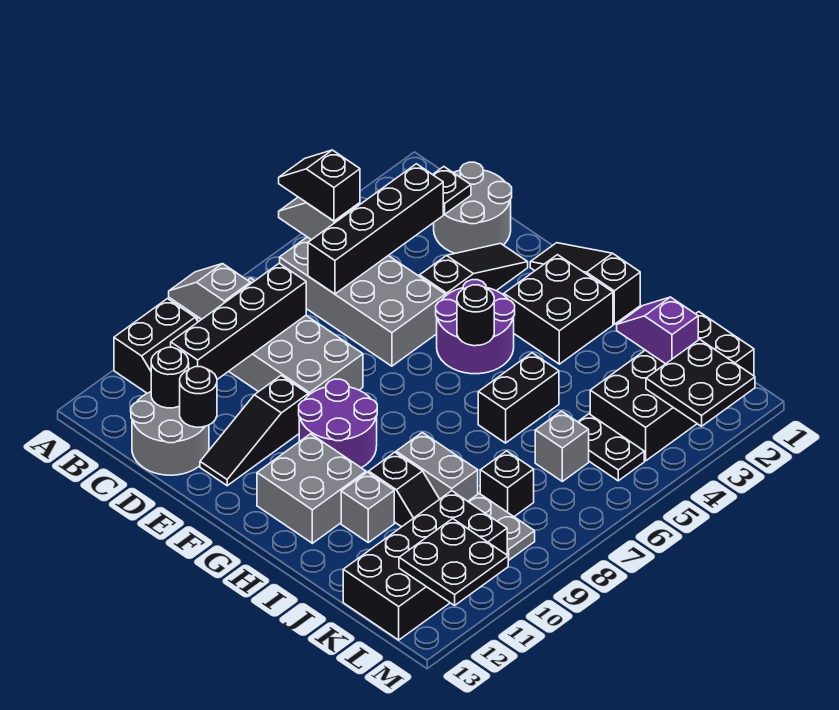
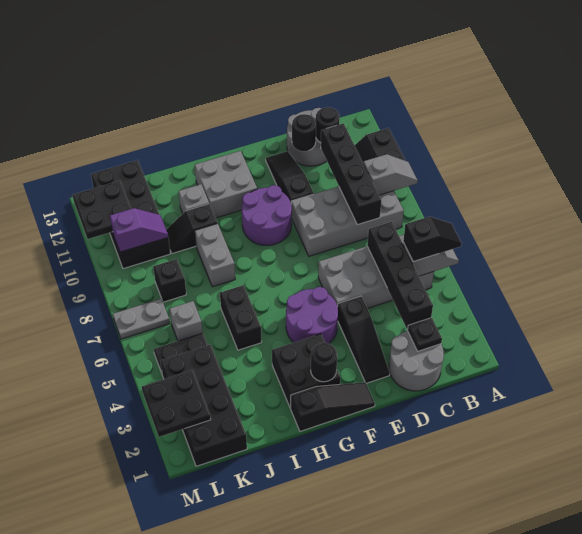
black 1x1 round brick [457,285,494,346] -> black 1x1 round brick moved to [311,343,337,382]
grey 1x2 brick [396,432,478,501] -> grey 1x2 brick turned to [195,223,235,287]
purple 1x2 slope [617,297,698,364] -> purple 1x2 slope moved to [110,208,168,252]
grey 1x2 plate [468,493,535,560] -> grey 1x2 plate moved to [113,299,170,339]

